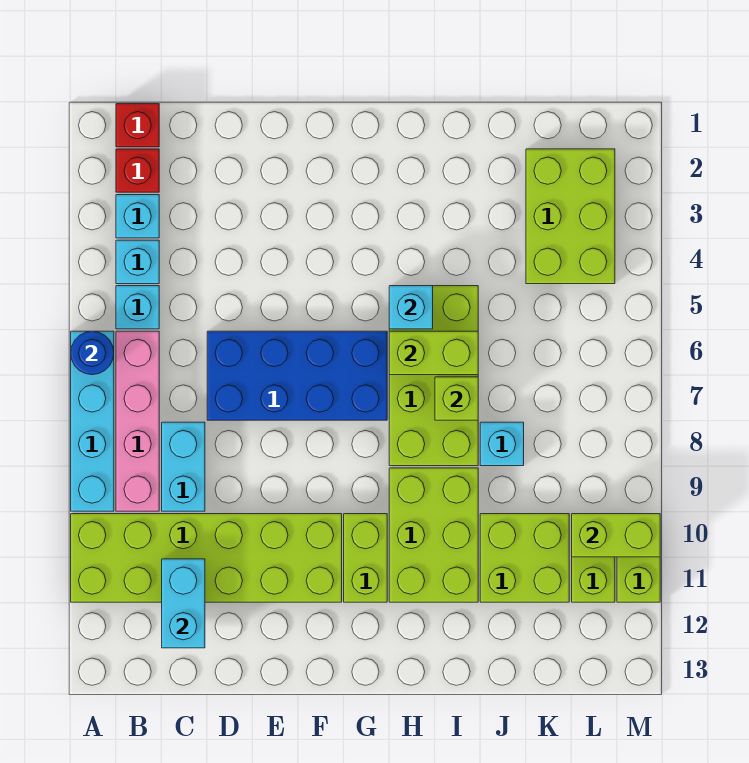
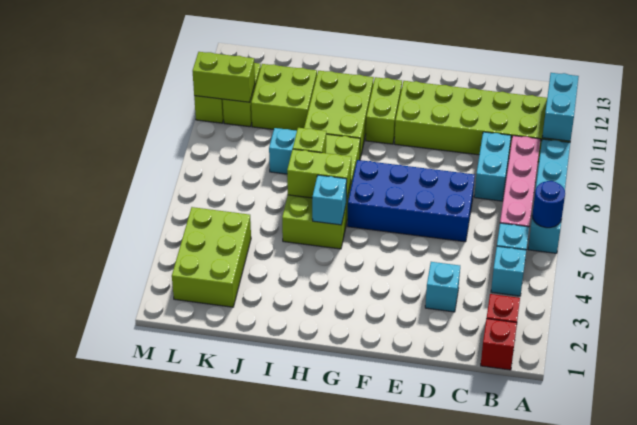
cyan 1x1 brick [116,195,159,238] -> cyan 1x1 brick moved to [425,262,460,312]
cyan 1x2 brick [162,559,205,648] -> cyan 1x2 brick moved to [542,73,579,141]

